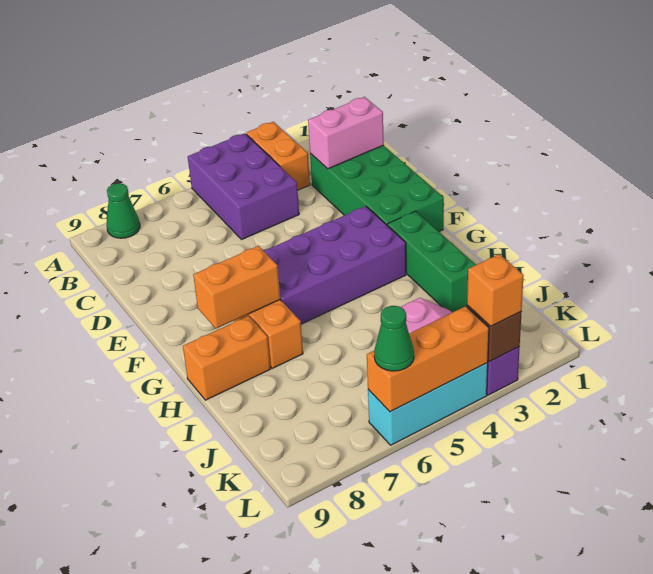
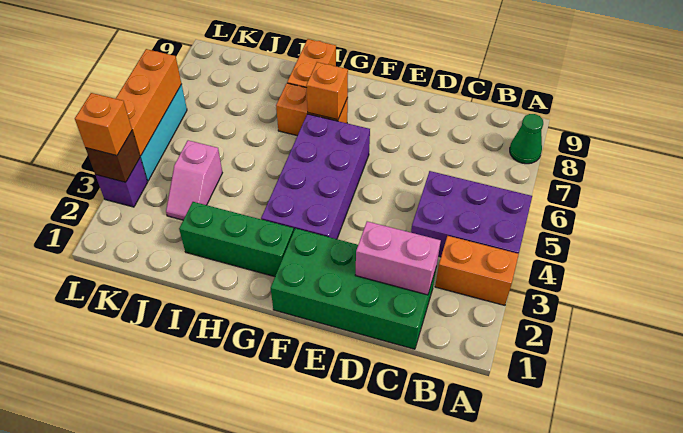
pink 1x2 brick [308,97,384,169] -> pink 1x2 brick turned to [356,221,441,295]
orange 1x2 brick [193,246,280,329] -> orange 1x1 brick [306,62,348,120]
green 1x1 cone [374,306,414,371] -> none

